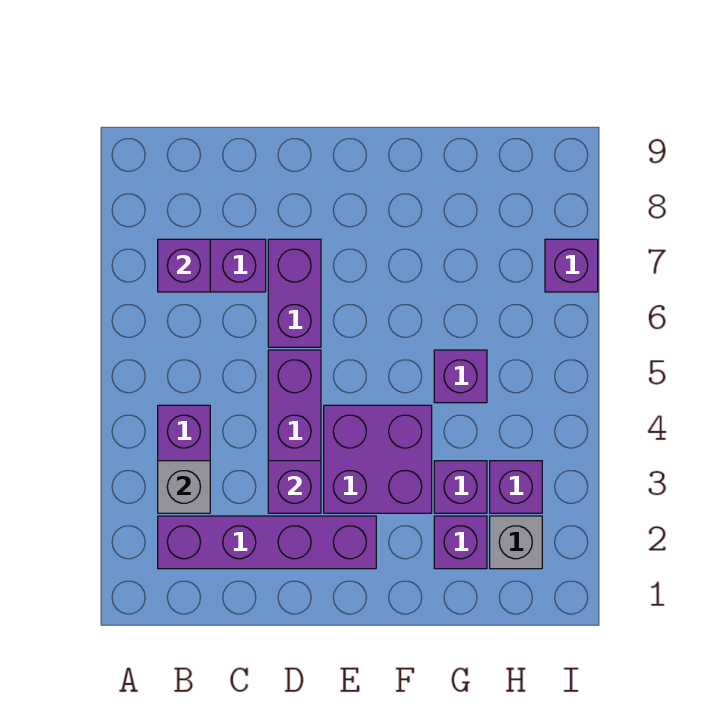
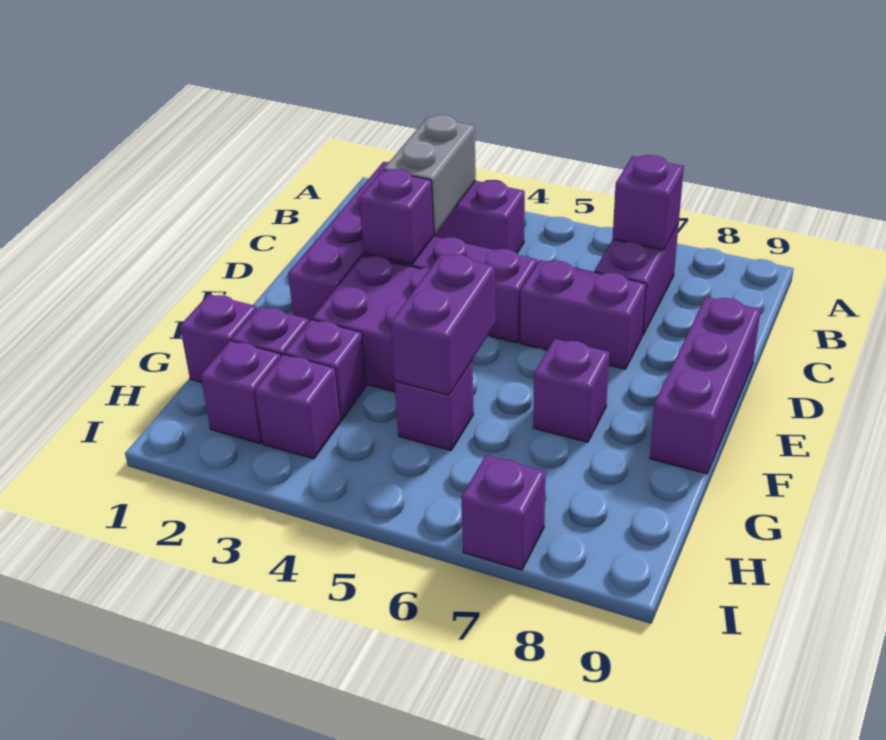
grey 1x1 brick [158,461,210,513] -> grey 1x2 brick [384,115,476,234]
none -> purple 1x3 brick [650,297,761,474]
none -> purple 1x2 brick [391,254,495,395]
none -> purple 1x1 brick [533,339,609,442]
none -> purple 1x1 brick [180,294,257,382]
grey 1x1 brick [490,516,542,569] -> purple 1x1 brick [201,341,281,443]

